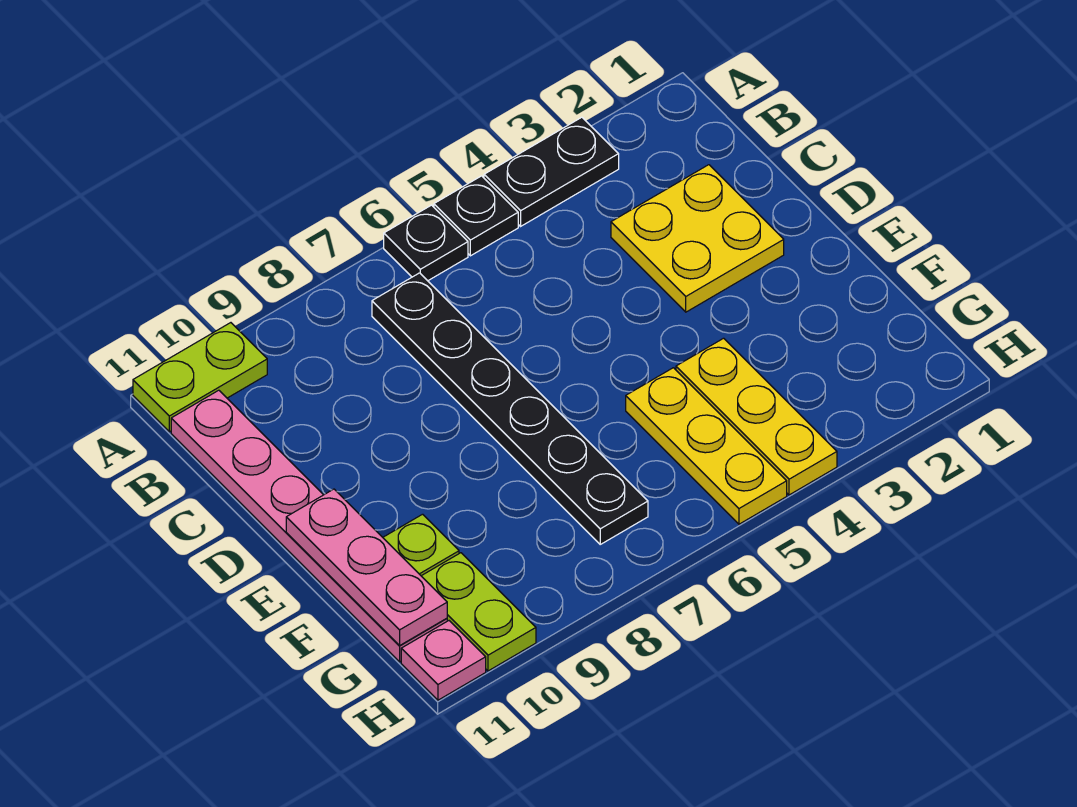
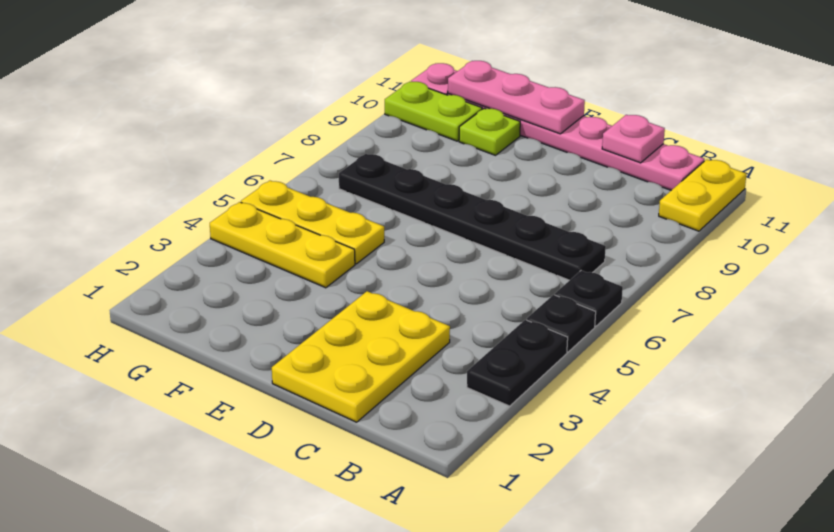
lime 1x2 plate [133,323,267,432] -> yellow 1x2 plate [659,159,746,231]
yellow 2x2 plate [611,165,784,312] -> yellow 2x3 plate [272,291,450,422]
none -> pink 1x1 plate [602,115,665,163]

